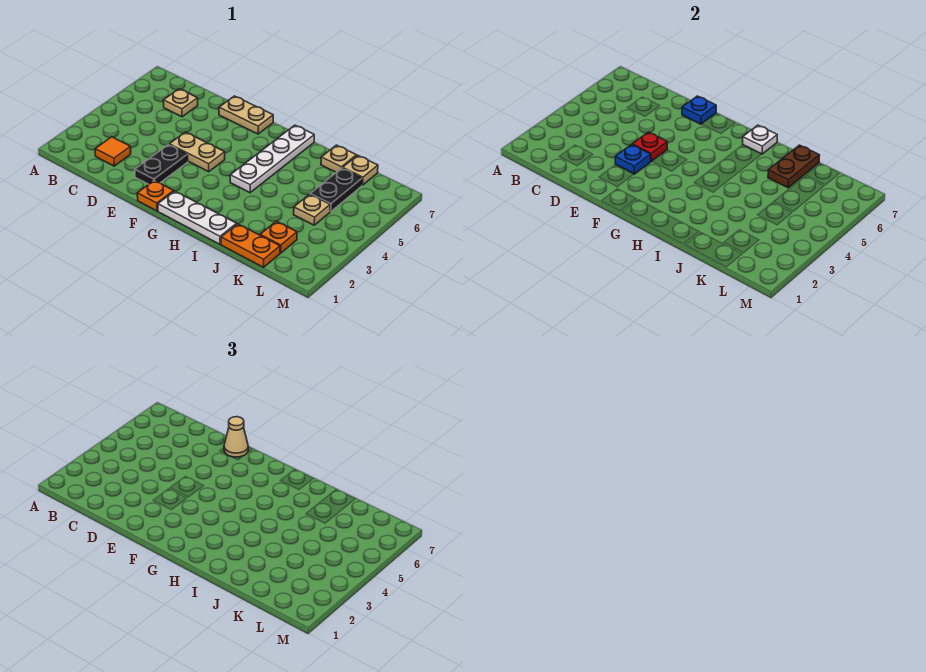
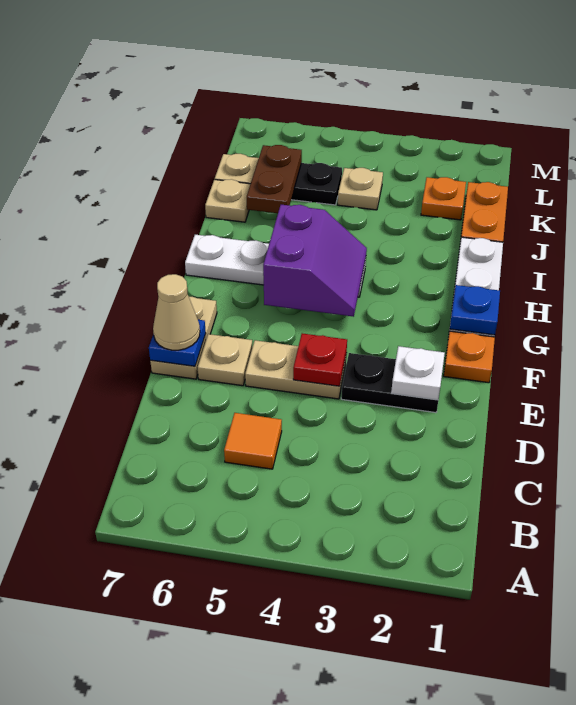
orange 1x1 tile [95,137,131,166] -> orange 1x1 tile moved to [224,413,282,469]
tan 1x1 plate [163,89,198,117] -> tan 1x1 plate moved to [198,334,252,386]
blue 1x1 plate [615,145,651,174] -> blue 1x1 plate moved to [450,285,500,335]
tan 1x2 plate [169,132,225,172] -> tan 1x2 plate turned to [245,340,347,399]
none -> purple 2x2 slope [263,205,367,317]
white 1x1 plate [743,125,777,154] -> white 1x1 plate moved to [391,346,445,400]
brown 1x2 plate [768,145,820,188] -> brown 1x2 plate turned to [247,145,302,213]

